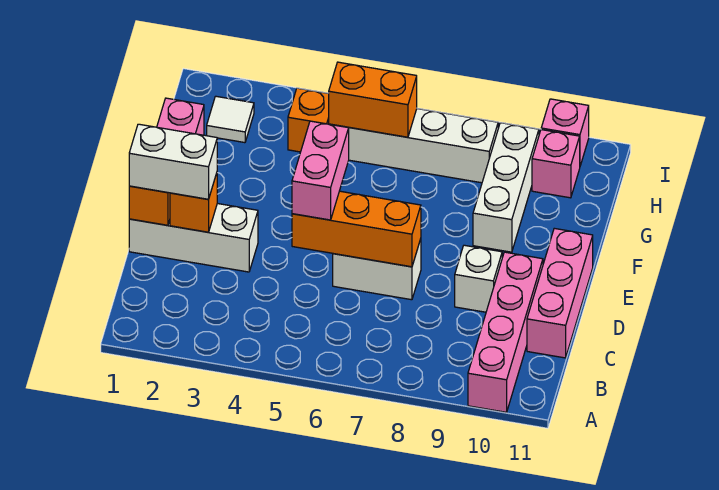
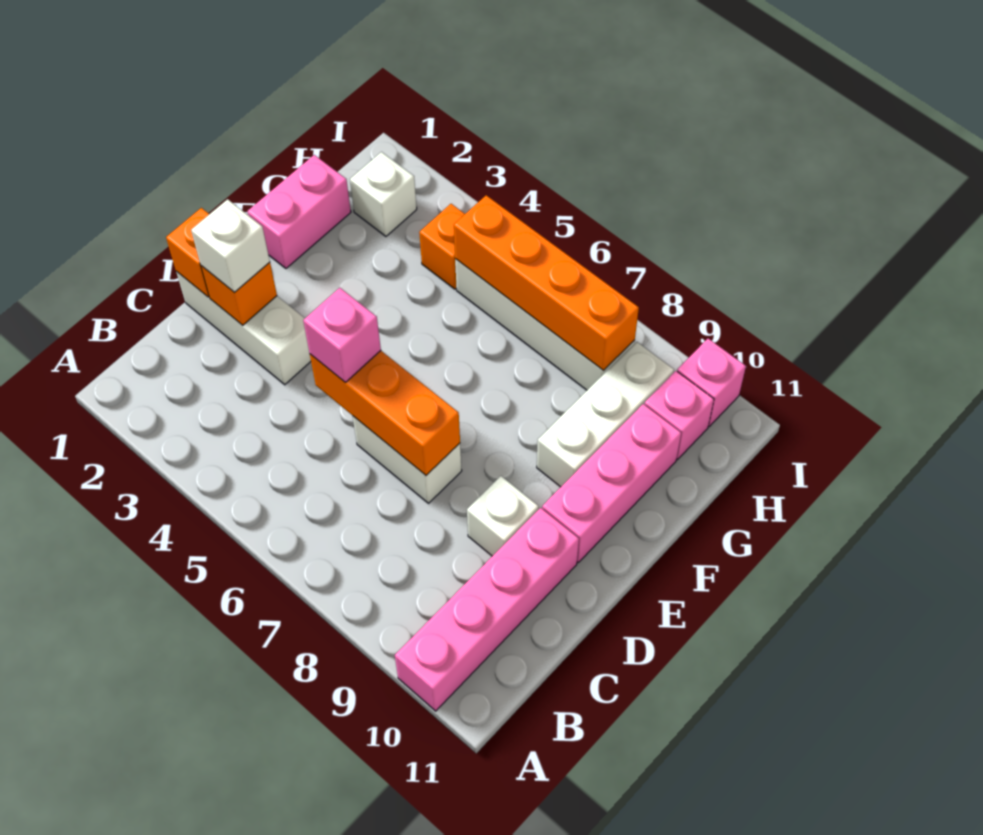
pink 1x3 brick [527,228,593,358] -> pink 1x3 brick moved to [542,404,681,562]
white 1x2 brick [129,124,217,199] -> white 1x1 brick [191,199,270,293]
pink 1x2 brick [292,121,349,220] -> pink 1x1 brick [303,288,381,382]
white 1x1 tile [207,96,254,143] -> white 1x1 brick [350,152,417,236]
orange 1x2 brick [329,62,417,137] -> orange 1x4 brick [454,195,639,371]

